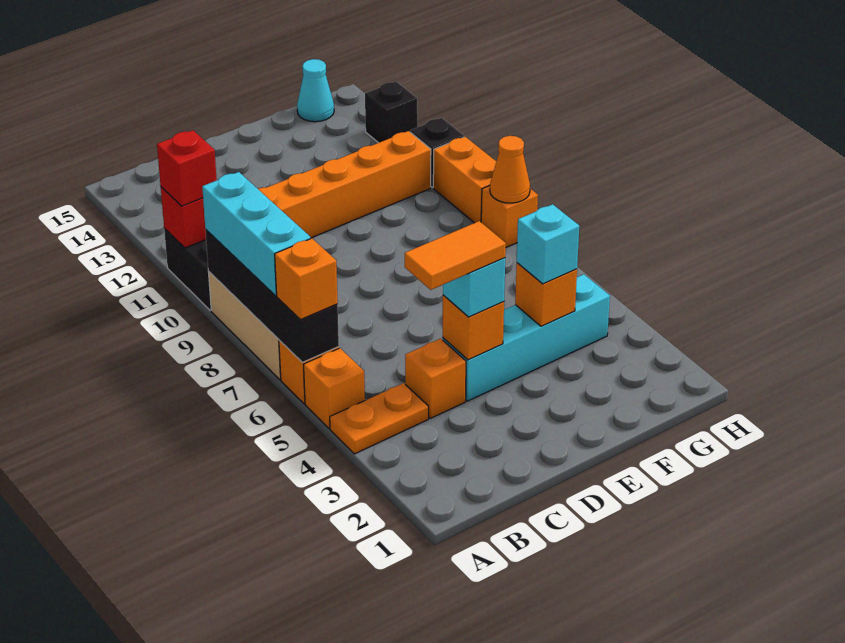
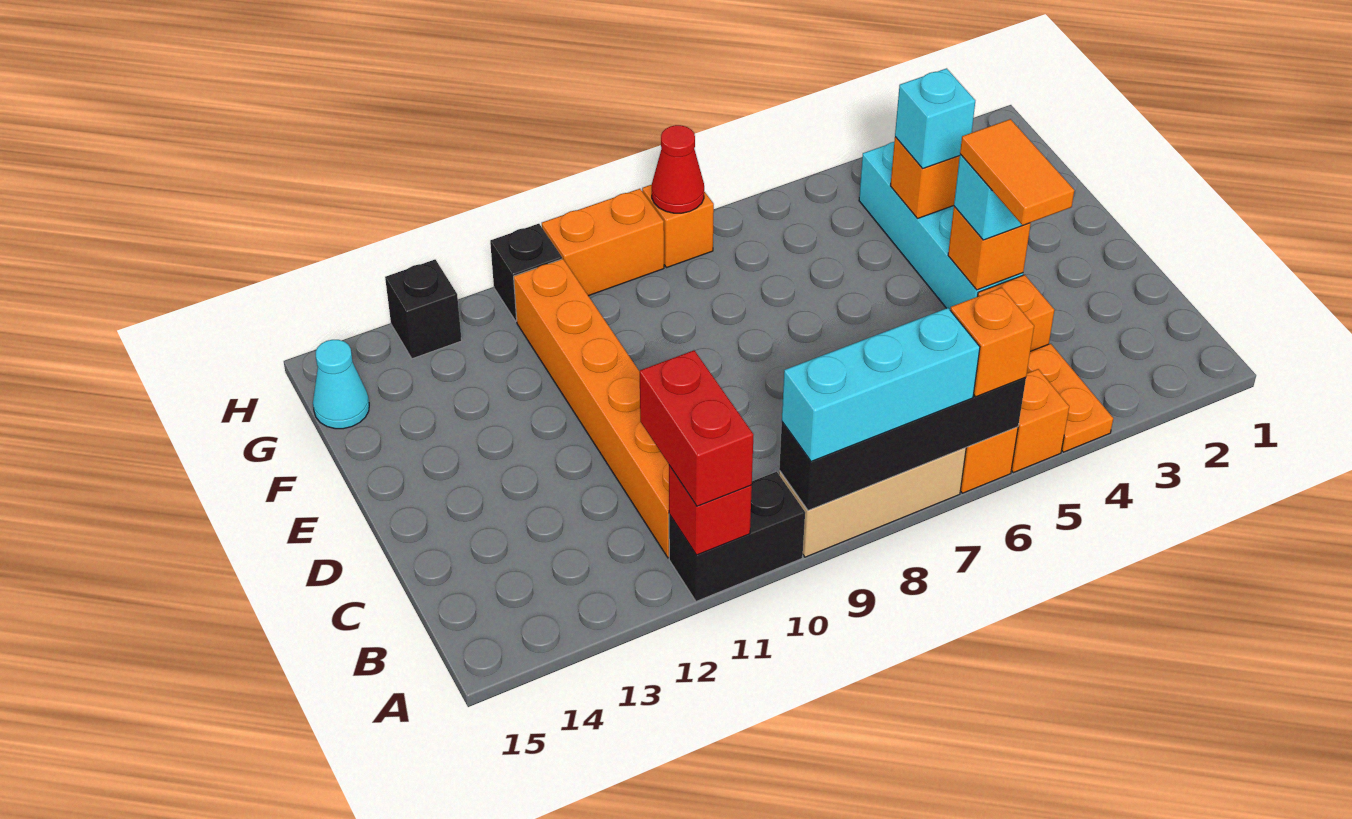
red 1x1 brick [157,130,217,206] -> red 1x2 brick [640,350,754,506]
orange 1x1 cone [490,136,530,203] -> red 1x1 cone [652,125,704,213]

